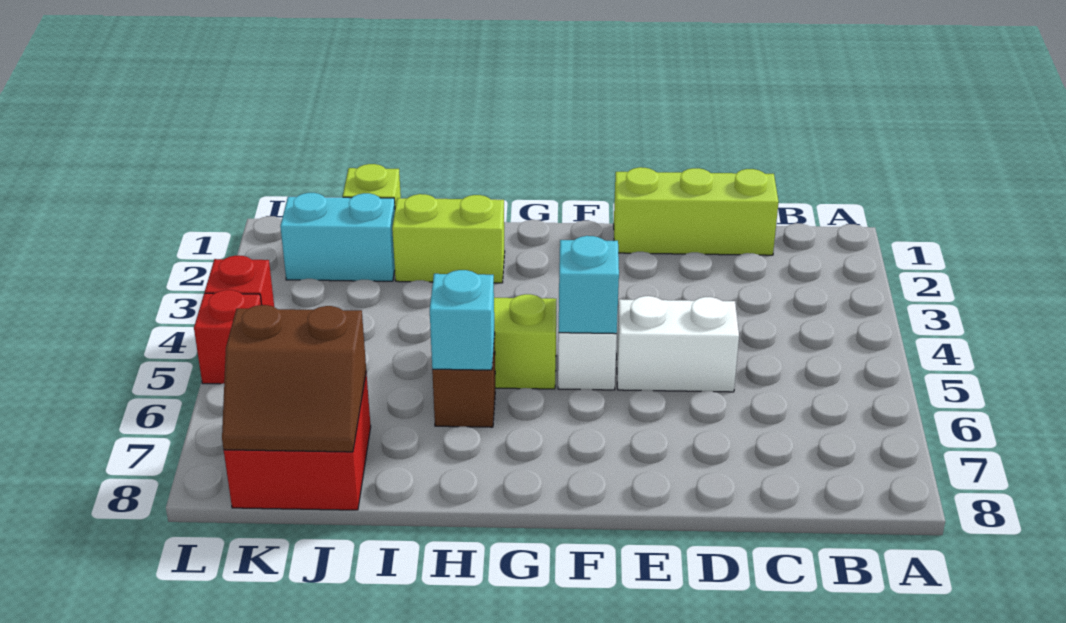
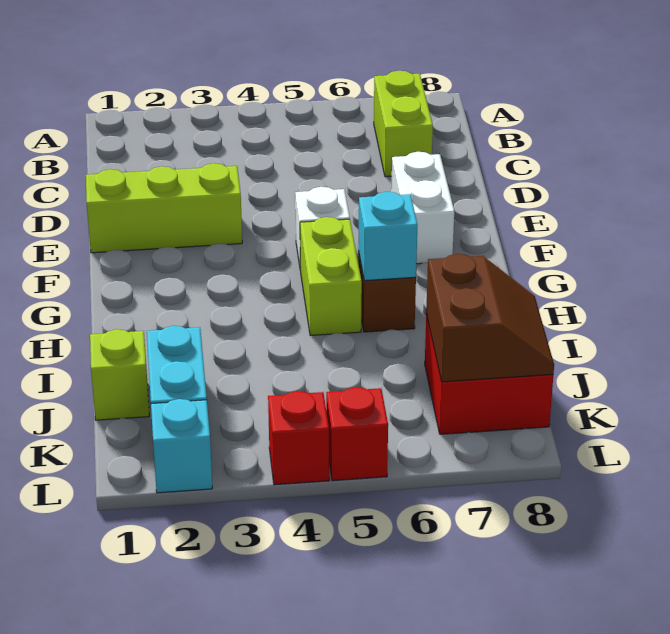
lime 1x3 brick [614,167,779,255] -> lime 1x3 brick turned to [86,163,242,253]
white 1x2 brick [617,296,739,392] -> white 1x2 brick moved to [391,152,454,264]
cyan 1x1 brick [559,236,619,334] -> cyan 1x1 brick moved to [151,399,212,493]
lime 1x2 brick [392,194,505,283] -> lime 1x2 brick moved to [374,71,433,177]

